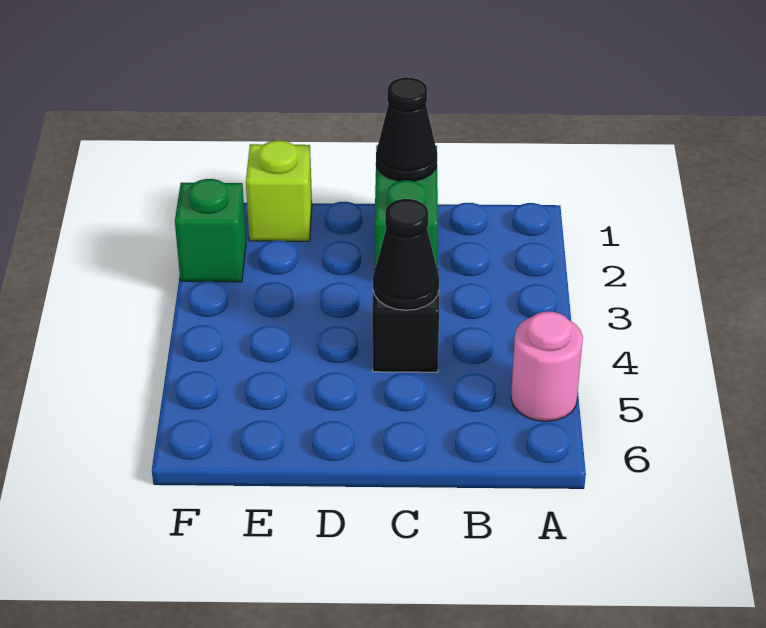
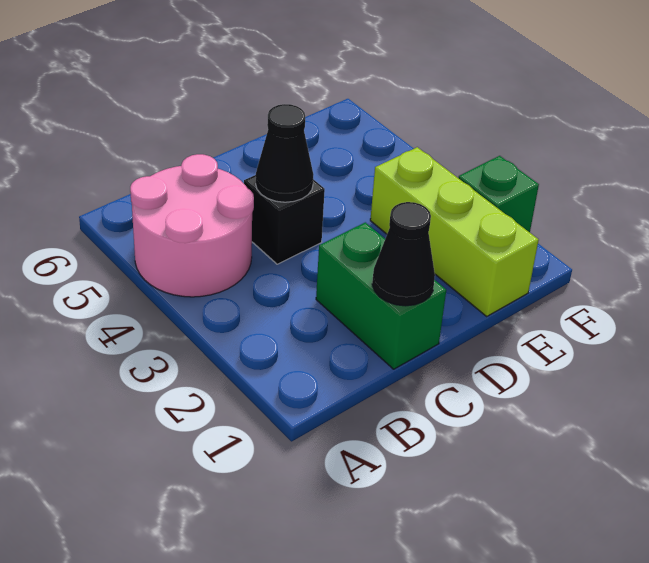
pink 1x1 round brick [511,312,583,421] -> pink 2x2 round brick [130,154,254,297]
lime 1x1 brick [246,141,312,241] -> lime 1x3 brick [370,147,539,316]

